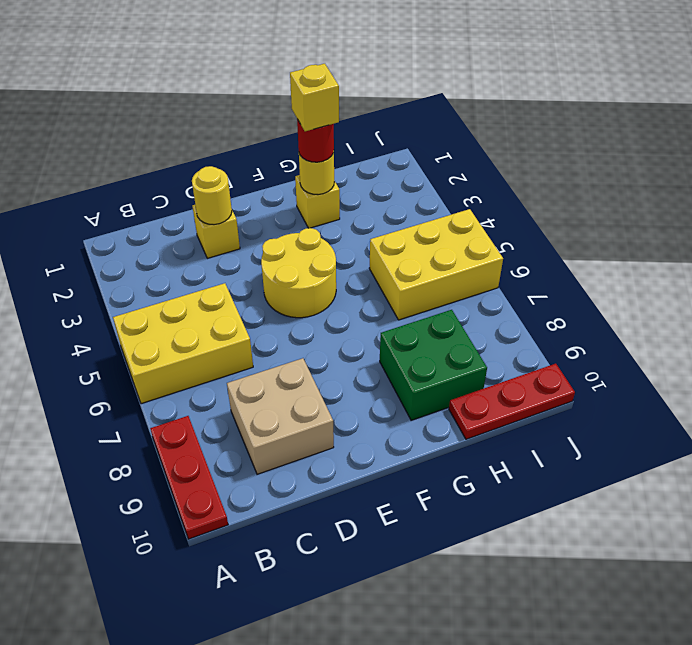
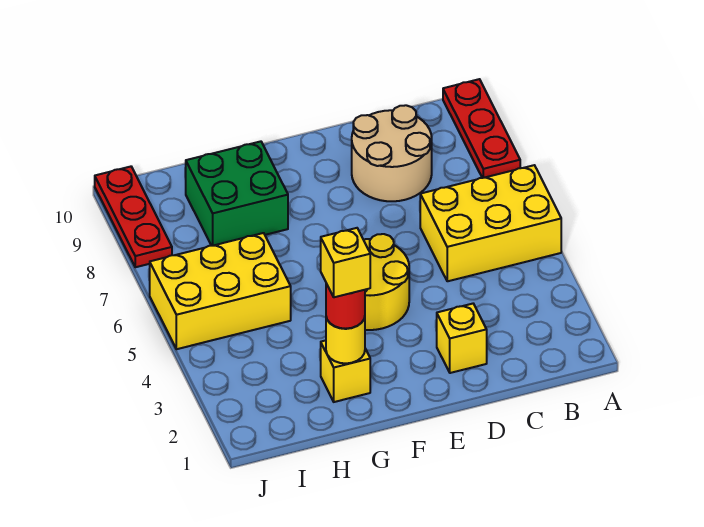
tan 2x2 brick [227,358,334,474] -> tan 2x2 round brick [352,105,432,201]
yellow 1x1 round brick [192,166,232,225] -> none
red 1x3 plate [449,364,575,439] -> red 1x3 plate turned to [95,167,172,267]

